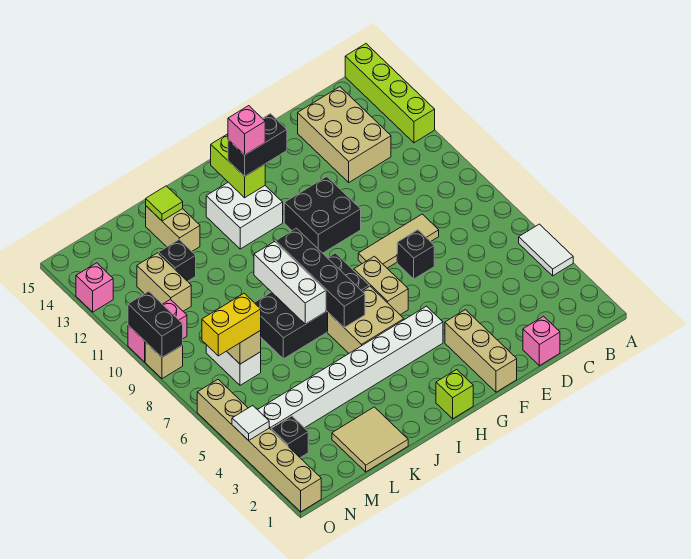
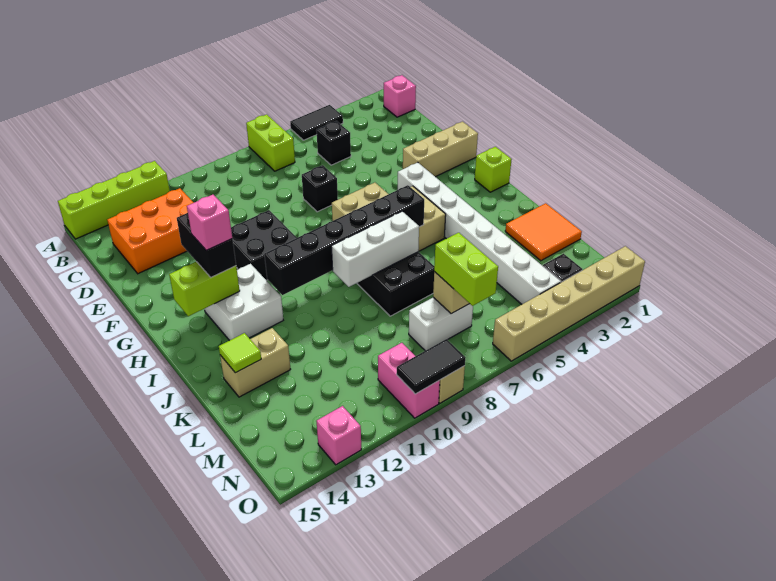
white 1x2 tile [519,224,573,276] -> black 1x2 tile [290,105,343,140]
none -> lime 1x2 brick [246,114,295,171]
tan 2x3 brick [298,87,391,182] -> orange 2x3 brick [107,188,194,274]
pink 1x1 brick [523,316,560,366] -> pink 1x1 brick moved to [384,75,416,117]
tan 1x3 tile [358,214,439,268] -> none
black 1x4 brick [276,228,365,327] -> black 1x6 brick [264,185,424,295]
tan 2x2 tile [332,407,408,472] -> orange 2x2 tile [505,203,582,261]
black 1x1 brick [159,240,196,282] -> black 1x1 brick moved to [316,121,351,165]
yellow 1x2 brick [202,293,261,356] -> lime 1x2 brick [434,233,498,306]
tan 1x2 brick [137,253,191,311] -> none
white 1x1 tile [232,406,269,441] -> none
black 1x2 brick [128,291,183,357] -> black 1x2 tile [397,339,465,394]

